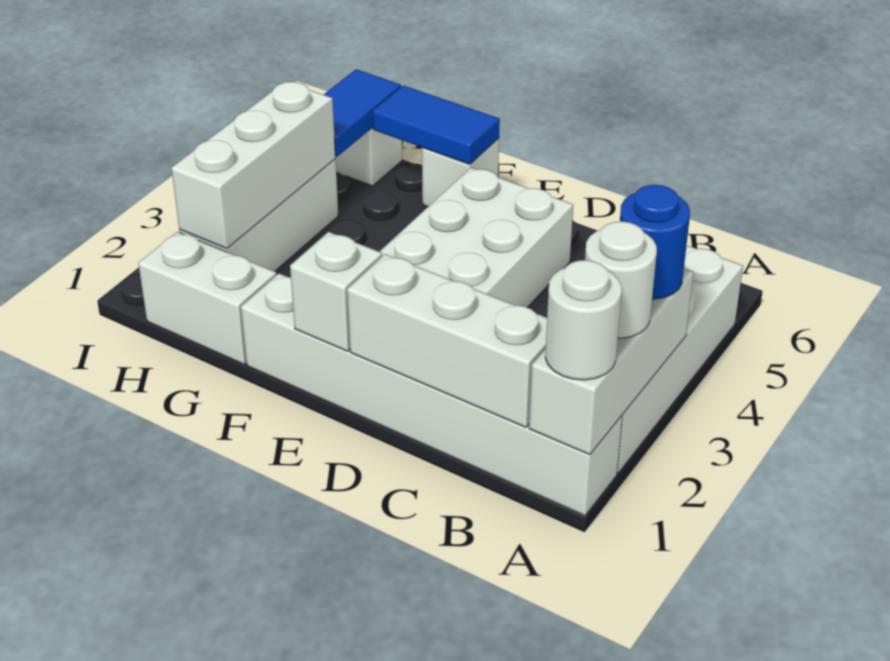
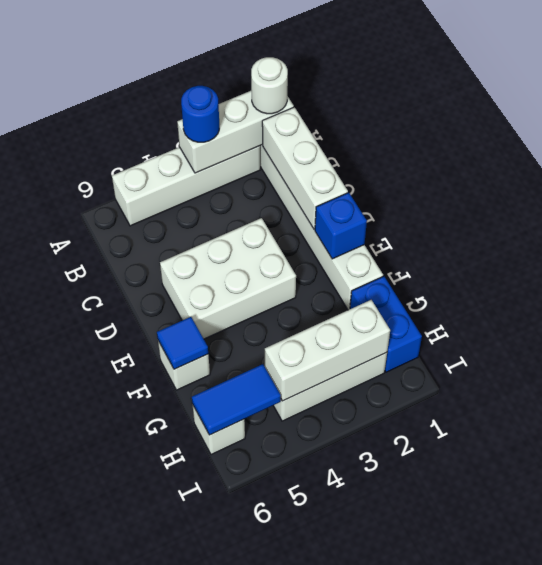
white 1x1 round brick [585,221,657,338] -> none
white 1x1 brick [290,232,382,351] -> blue 1x1 brick [315,193,367,259]
blue 1x2 tile [372,85,500,164] -> blue 1x1 tile [157,317,208,369]
white 1x2 brick [138,232,277,364] -> blue 1x2 brick [350,276,422,372]

